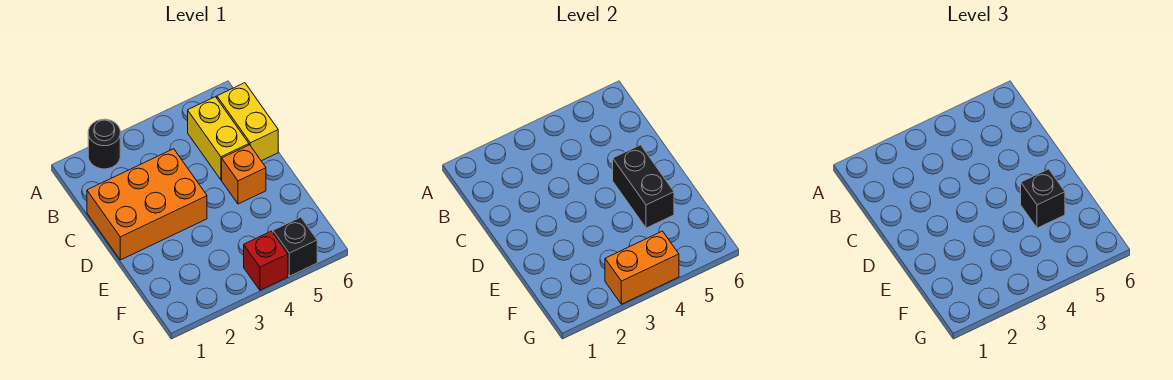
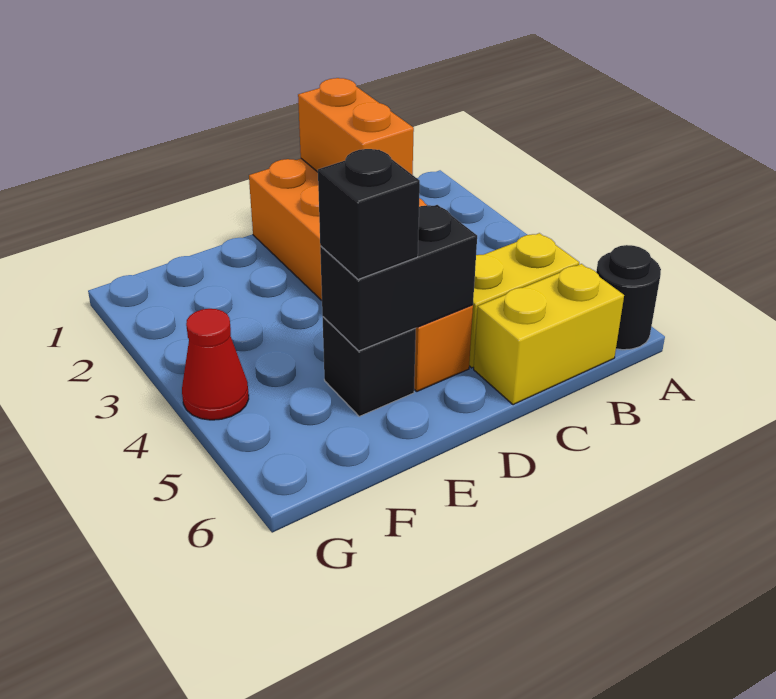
black 1x1 round brick [88,119,120,169] -> black 1x1 round brick moved to [596,245,661,350]
orange 1x2 brick [605,231,679,304] -> orange 1x2 brick moved to [298,78,414,175]
red 1x1 brick [244,231,288,290] -> red 1x1 cone [182,309,249,420]
black 1x1 brick [273,217,317,276] -> black 1x1 brick moved to [323,317,416,416]

